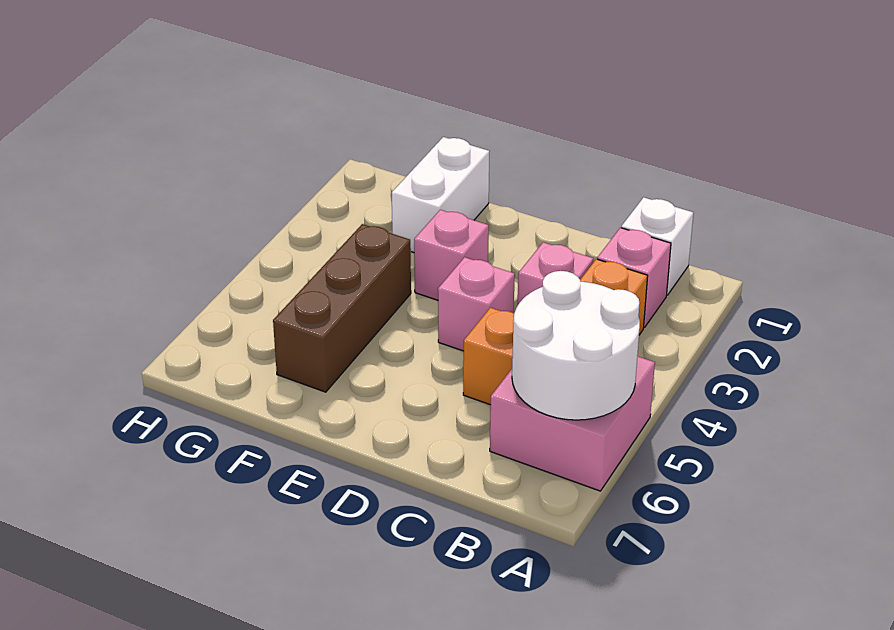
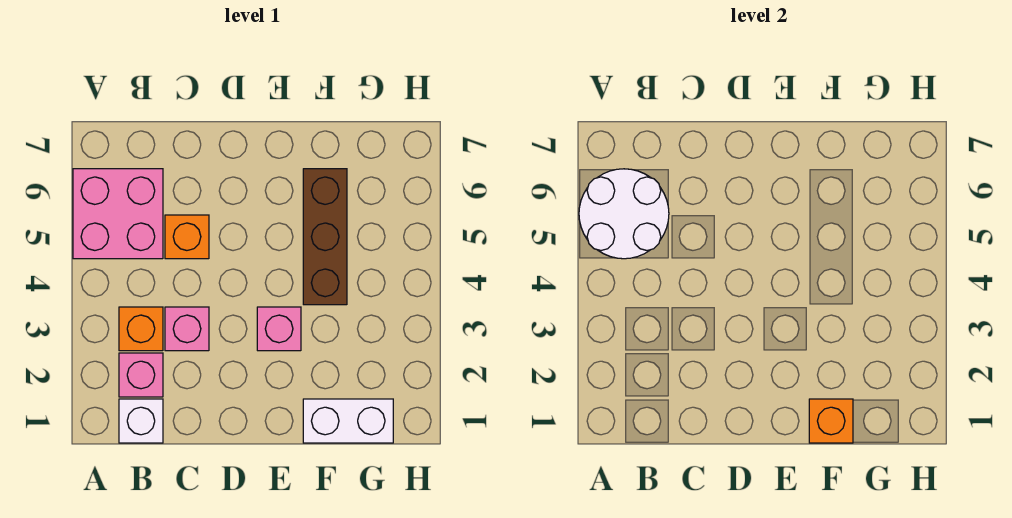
pink 1x1 brick [438,257,515,351] -> none
white 1x2 brick [392,137,489,252] -> white 1x2 brick turned to [303,399,393,443]
none -> orange 1x1 brick [809,399,853,443]

